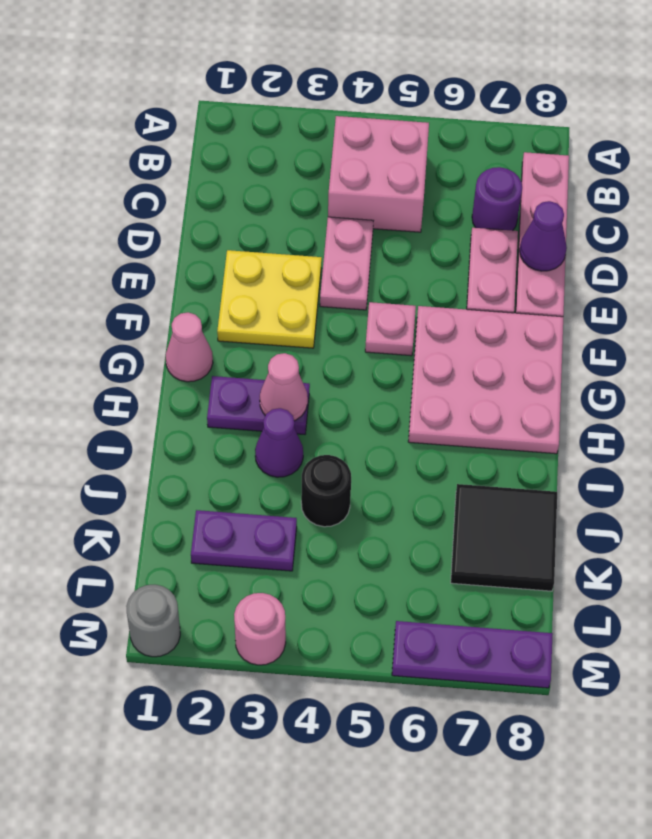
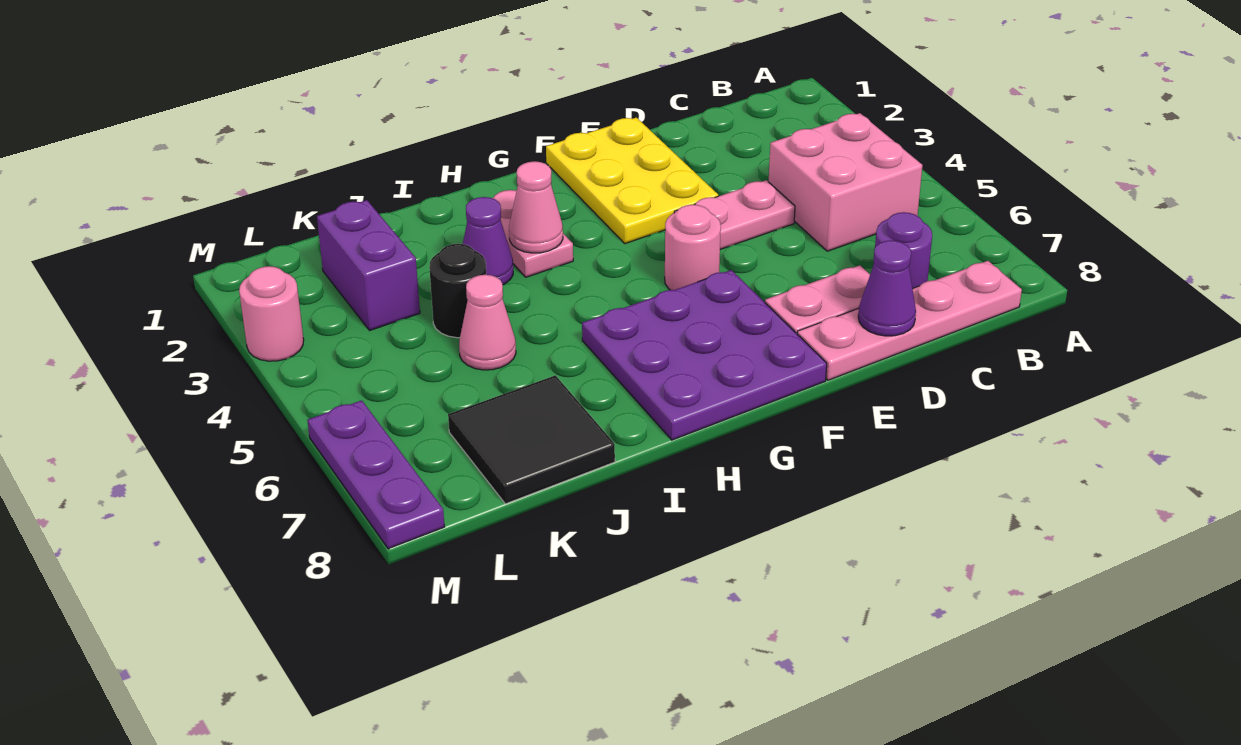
yellow 2x2 plate [217,250,322,348] -> yellow 2x3 plate [546,118,718,244]
pink 1x1 plate [365,302,416,356] -> pink 1x1 round brick [665,205,721,290]
pink 3x3 plate [408,306,563,454] -> purple 3x3 plate [582,270,827,440]
pink 1x1 cone [166,312,213,382] -> pink 1x1 cone moved to [459,275,516,370]
purple 1x2 plate [207,376,310,434] -> pink 1x2 plate [493,190,573,277]
purple 1x2 plate [191,510,297,571] -> purple 1x2 brick [317,200,420,330]
grey 1x1 round brick [126,585,180,657] -> none

